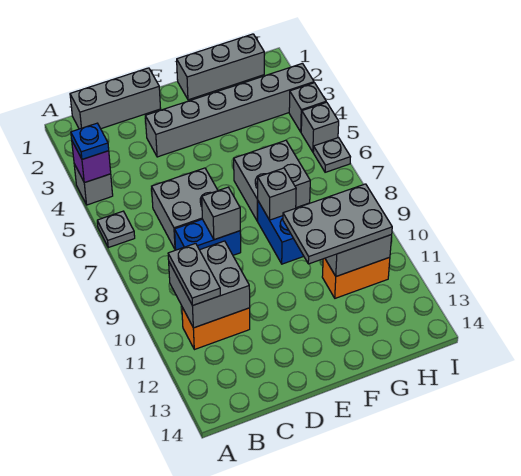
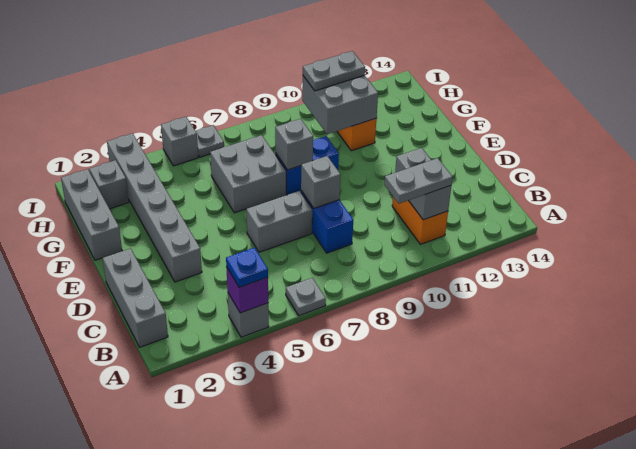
grey 2x2 brick [169,241,250,328] -> grey 1x2 brick [395,148,451,220]
grey 2x2 brick [152,168,218,250] -> grey 1x2 brick [246,191,312,252]
grey 2x3 plate [283,184,392,264] -> grey 1x2 plate [303,51,365,91]
grey 1x1 brick [289,83,326,132] -> grey 1x1 brick moved to [89,160,129,209]

